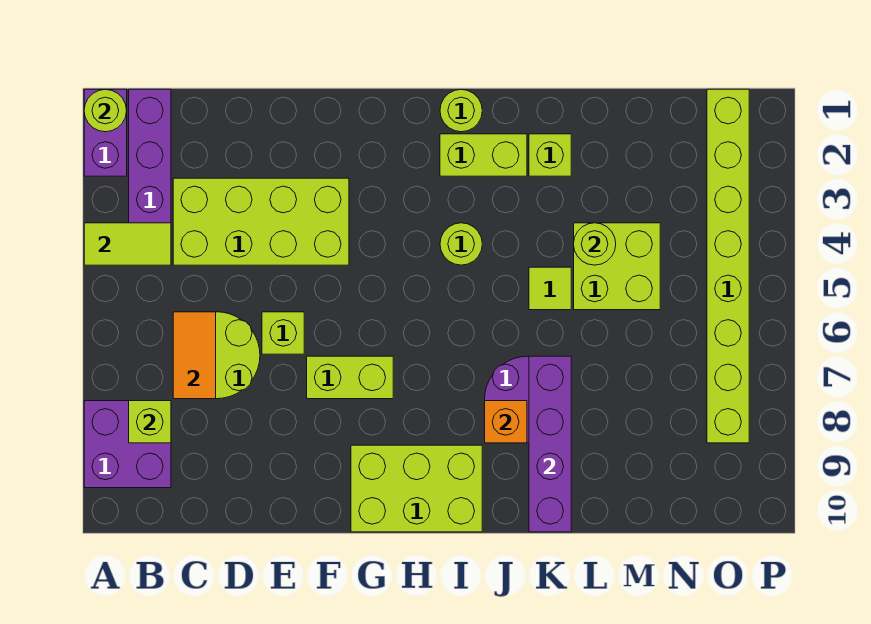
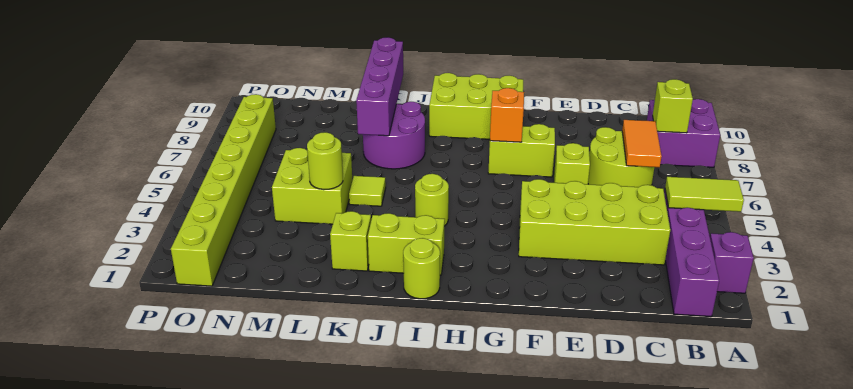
purple 1x2 brick [84,89,127,176] -> purple 1x1 brick [710,232,754,293]
lime 1x1 round brick [84,89,127,132] -> none
orange 1x1 brick [485,401,527,443] -> orange 1x1 brick moved to [490,88,524,142]

